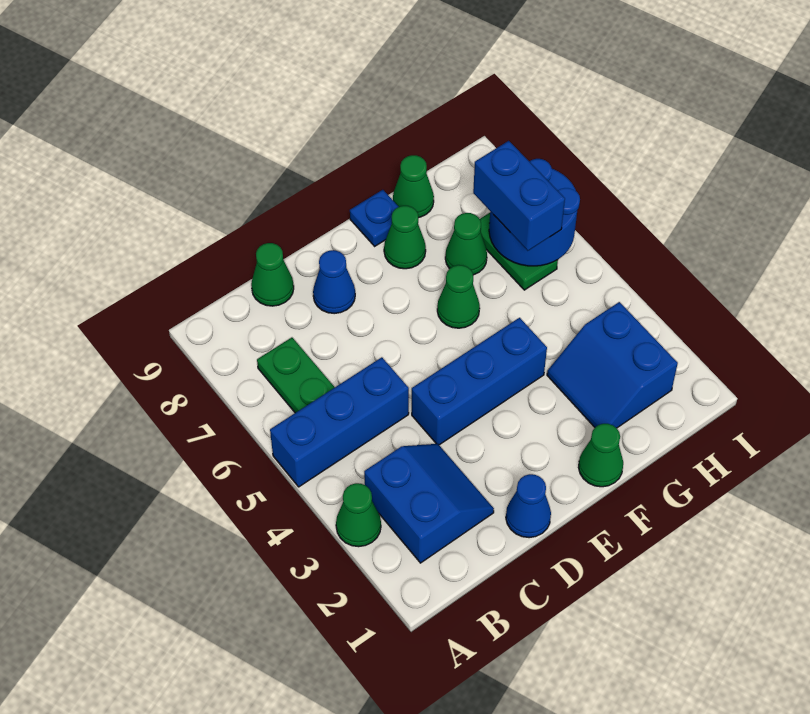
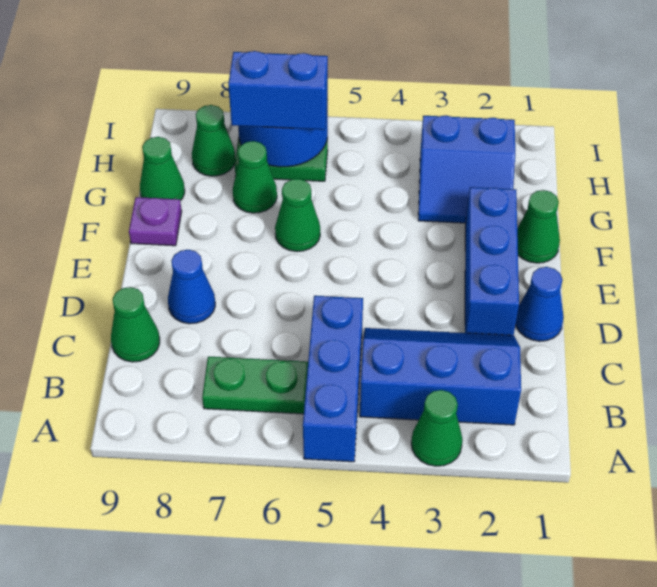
blue 2x2 slope [364,444,494,563] -> blue 2x3 slope [360,328,521,425]
blue 1x3 brick [412,318,547,445] -> blue 1x3 brick moved to [465,187,519,335]
green 1x1 cone [384,206,426,269] -> green 1x1 cone moved to [192,105,235,176]
blue 1x1 plate [350,190,399,246] -> purple 1x1 plate [129,197,182,246]

